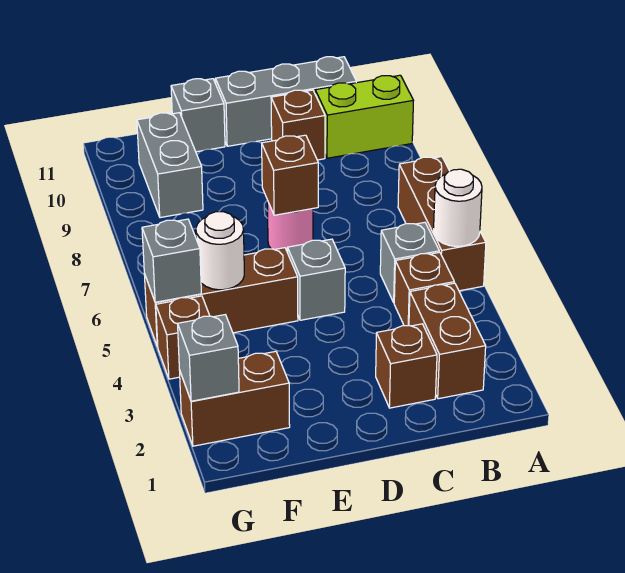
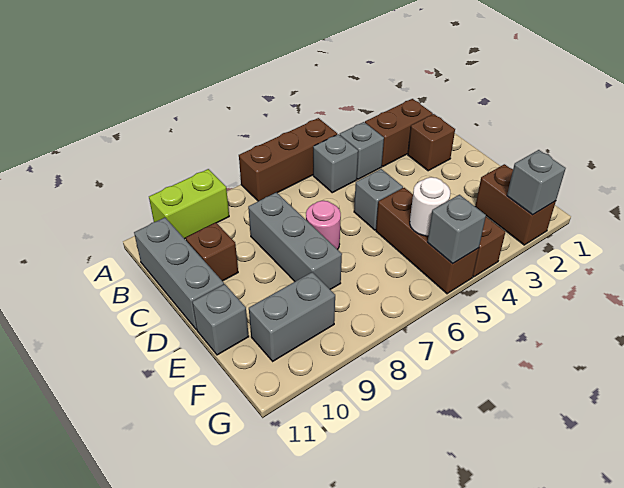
white 1x1 round brick [434,169,482,246] -> none
lime 1x2 brick [315,75,414,158] -> lime 1x2 brick turned to [149,169,229,239]
brown 1x1 brick [394,252,454,326] -> grey 1x1 brick [340,122,384,179]
none -> grey 1x3 brick [248,192,342,289]
brown 1x1 brick [262,135,318,215] -> none

